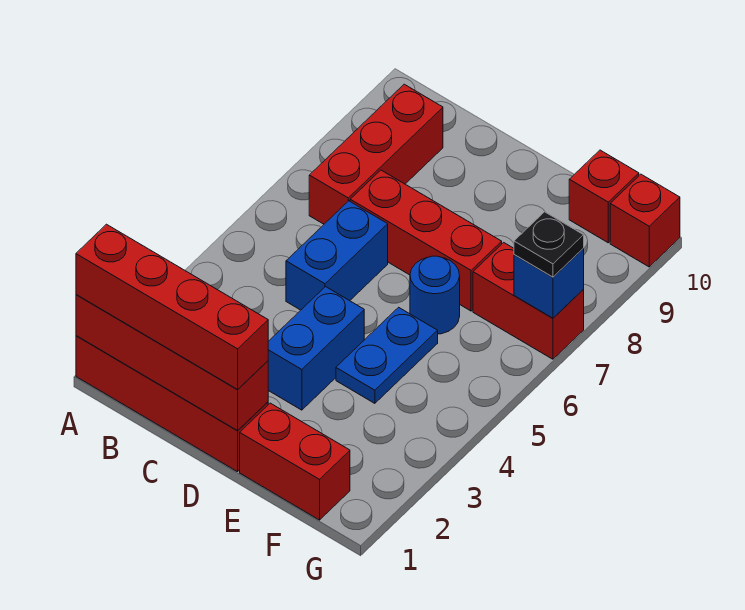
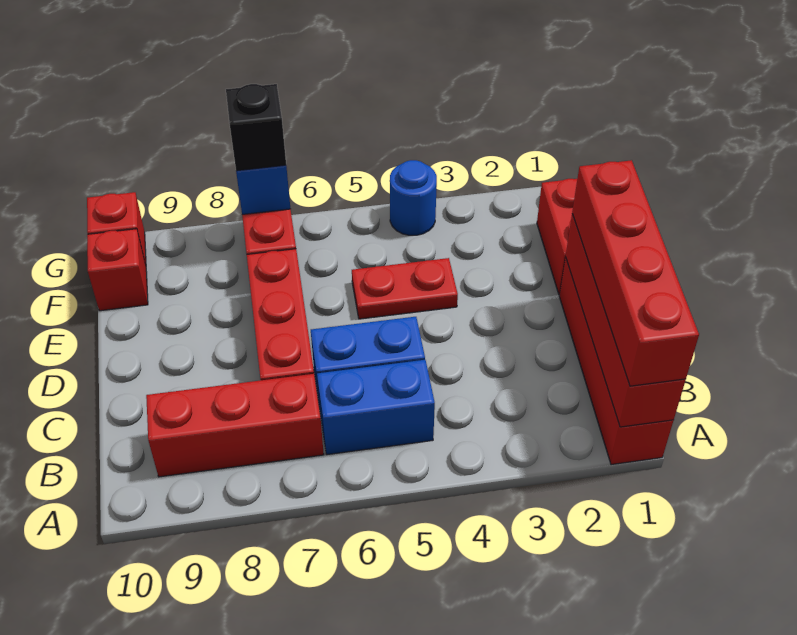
blue 1x2 brick [268,287,364,410] -> blue 1x2 brick moved to [317,360,435,455]
blue 1x2 plate [336,307,438,403] -> red 1x2 plate [352,258,458,319]
blue 1x1 round brick [410,256,460,334] -> blue 1x1 round brick moved to [390,160,437,235]
black 1x1 plate [514,212,584,277] -> black 1x1 brick [226,84,286,171]

